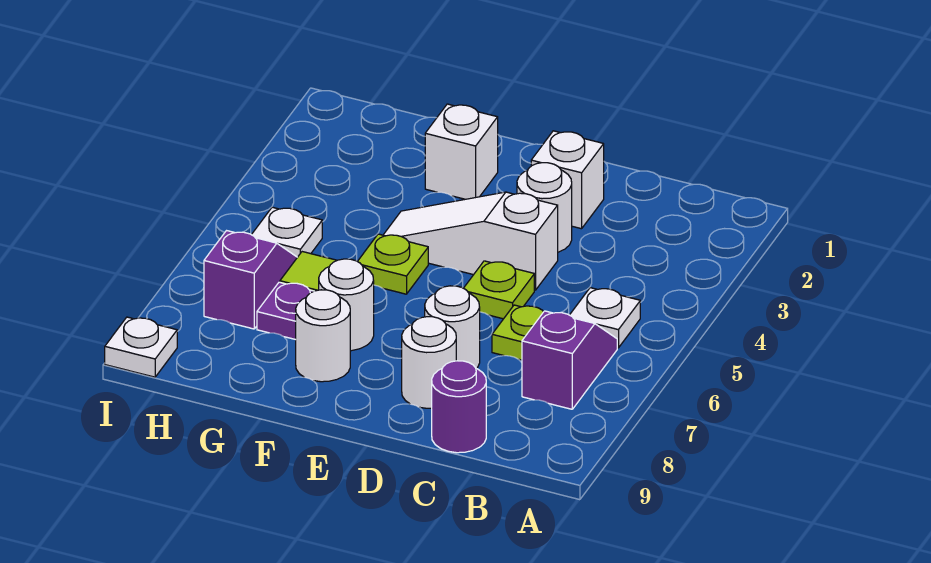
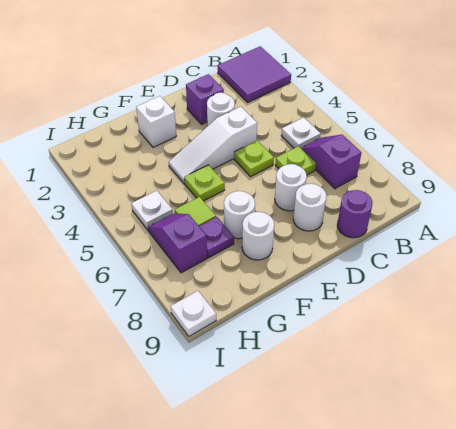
none -> purple 2x2 tile [218,46,291,102]
white 1x1 brick [531,131,604,229] -> purple 1x1 brick [186,74,224,124]

